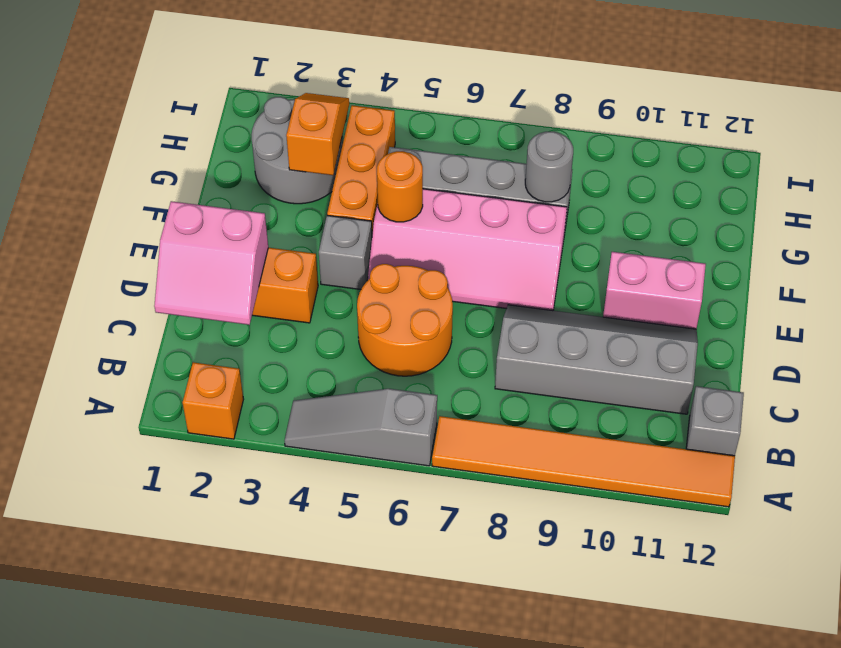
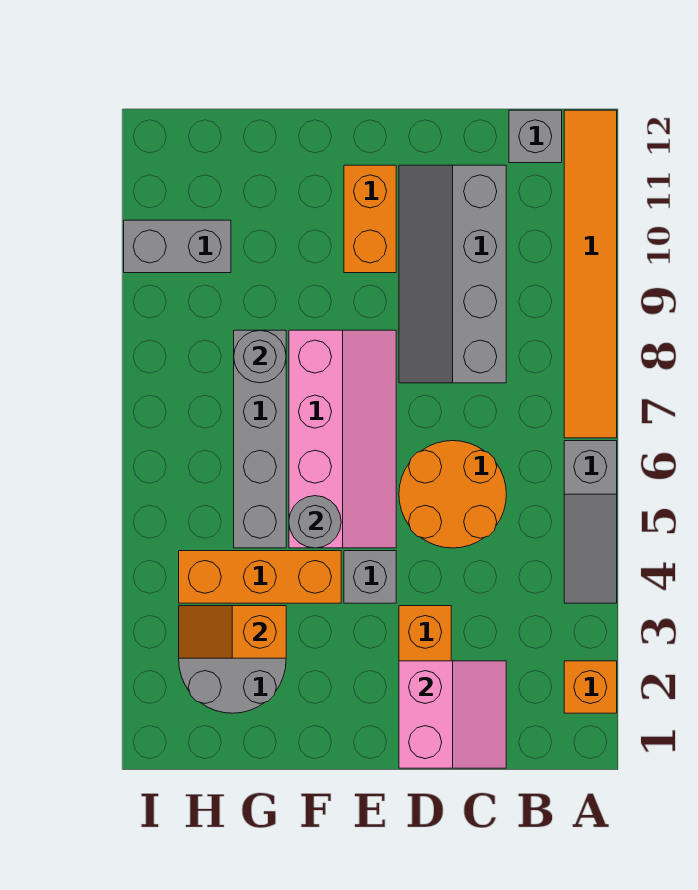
pink 1x2 brick [603,252,706,329] -> orange 1x2 brick [344,165,396,273]
orange 1x1 round brick [377,151,423,222] -> grey 1x1 round brick [289,496,341,548]
none -> grey 1x2 brick [124,220,231,273]

